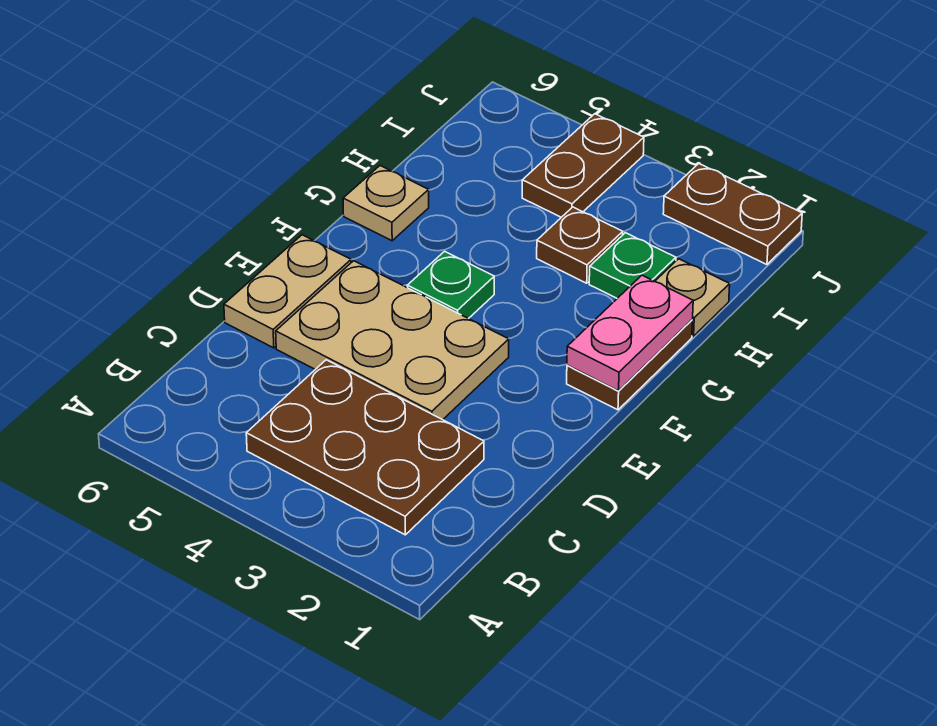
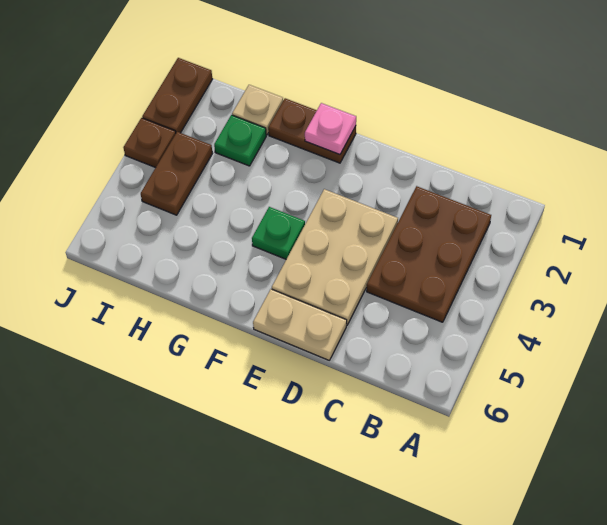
pink 1x2 plate [567,275,693,391] -> pink 1x1 plate [305,103,356,155]
tan 1x1 plate [343,166,429,241] -> none
brown 1x1 plate [537,207,623,283] -> brown 1x1 plate moved to [123,118,176,168]
brown 1x2 plate [522,114,644,217] -> brown 1x2 plate turned to [141,132,213,215]

